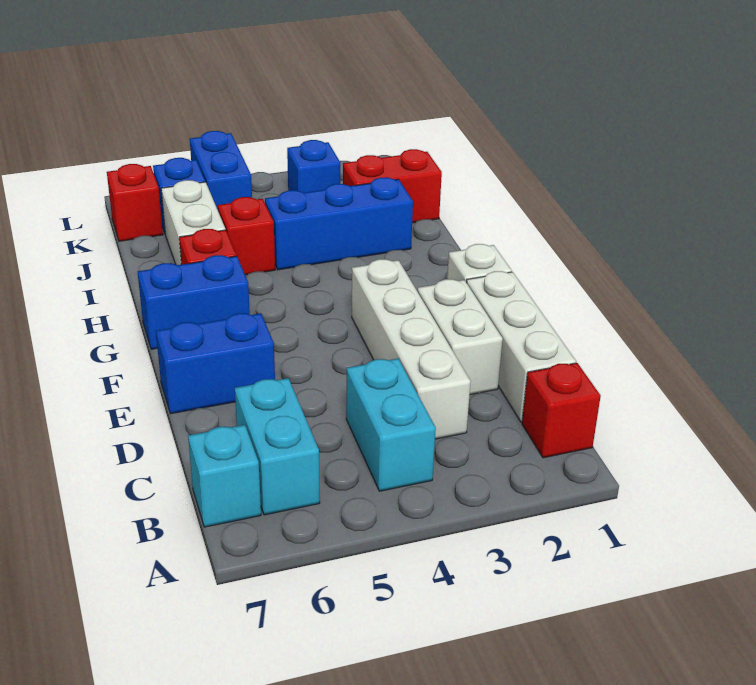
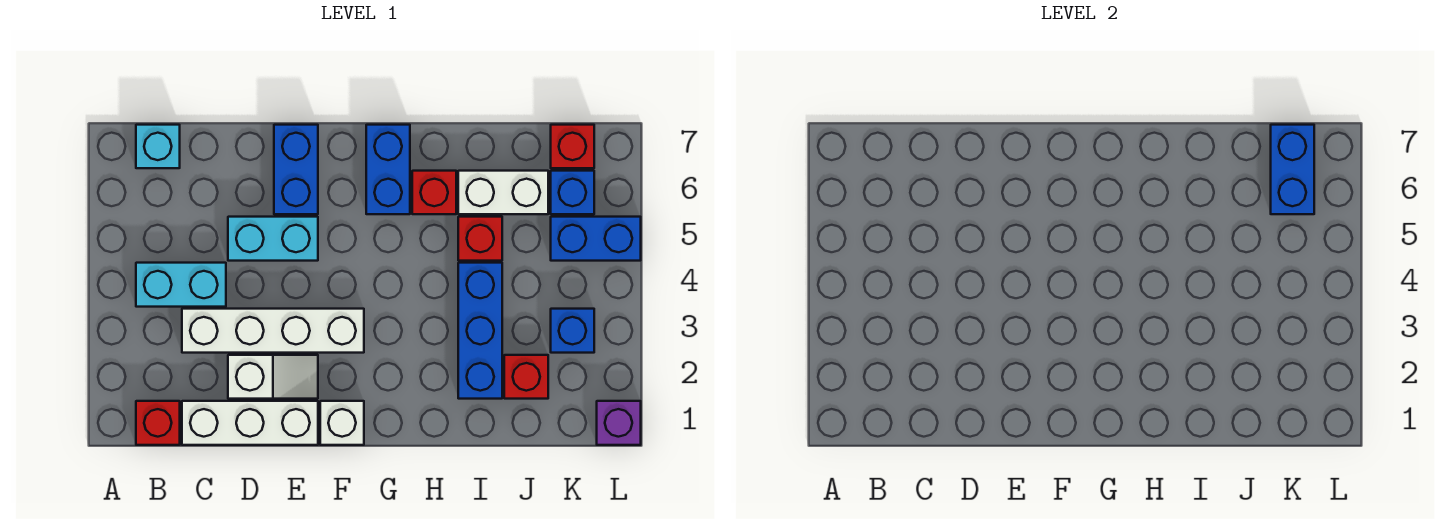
cyan 1x2 brick [235,378,320,515] -> cyan 1x2 brick moved to [228,217,318,261]
white 1x2 brick [417,279,503,394] -> white 1x2 slope [228,355,318,399]
red 1x2 brick [343,149,442,223] -> red 1x1 brick [504,355,548,399]
none -> blue 1x2 brick [1271,125,1314,214]
none -> purple 1x1 brick [597,401,641,445]

